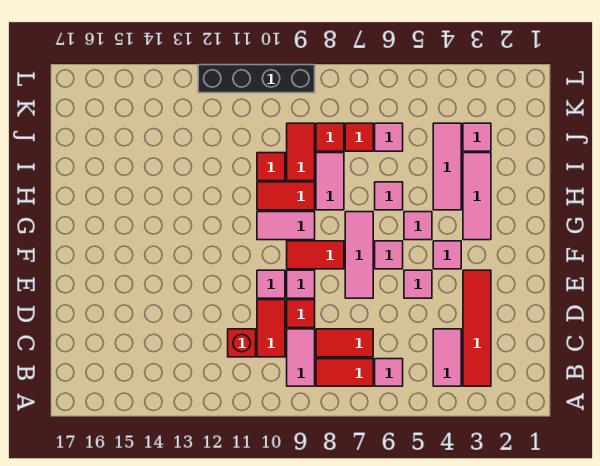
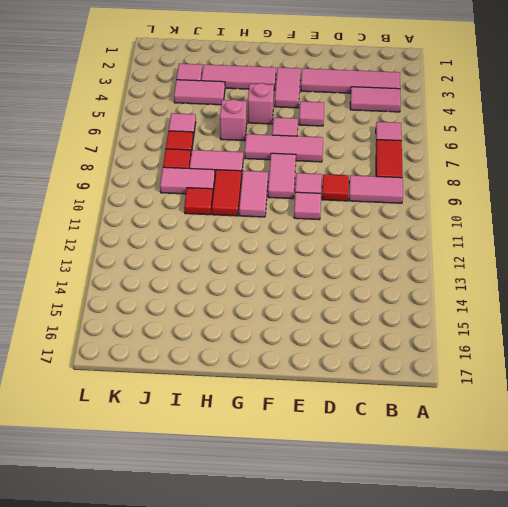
red 1x4 tile [463,270,491,386] -> pink 1x4 tile [301,68,400,93]
red 1x2 tile [316,329,373,357] -> none
red 1x2 tile [257,300,285,357] -> none
red 1x1 brick [228,329,256,357] -> none
pink 1x1 tile [433,241,461,269] -> pink 1x2 tile [275,67,301,108]
red 1x2 tile [287,241,344,269] -> pink 1x2 tile [268,153,296,199]
pink 1x1 tile [404,212,432,240] -> pink 1x1 brick [248,83,274,124]
pink 1x3 tile [433,123,461,210] -> pink 1x2 tile [174,80,225,105]
pink 1x1 tile [375,182,403,210] -> pink 1x1 brick [220,99,247,141]
red 1x2 tile [287,123,315,181] -> pink 1x2 tile [160,167,215,194]
black 1x4 brick [198,65,315,93] -> none

